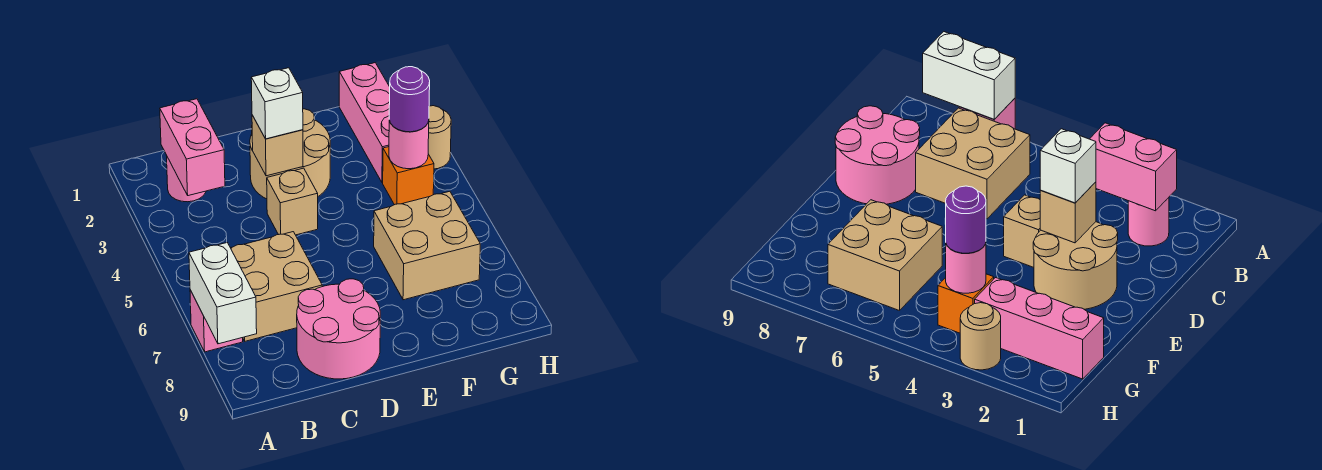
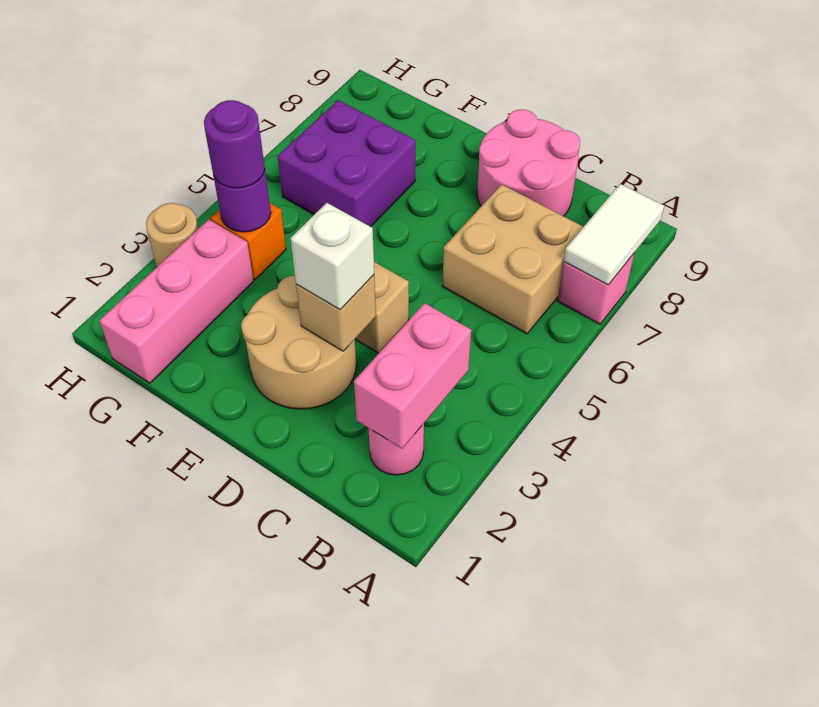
white 1x2 brick [189,243,257,344] -> white 1x2 tile [564,184,664,285]
tan 2x2 brick [374,191,480,300] -> purple 2x2 brick [278,100,416,227]
pink 1x1 round brick [389,120,429,169] -> purple 1x1 round brick [214,170,271,232]

